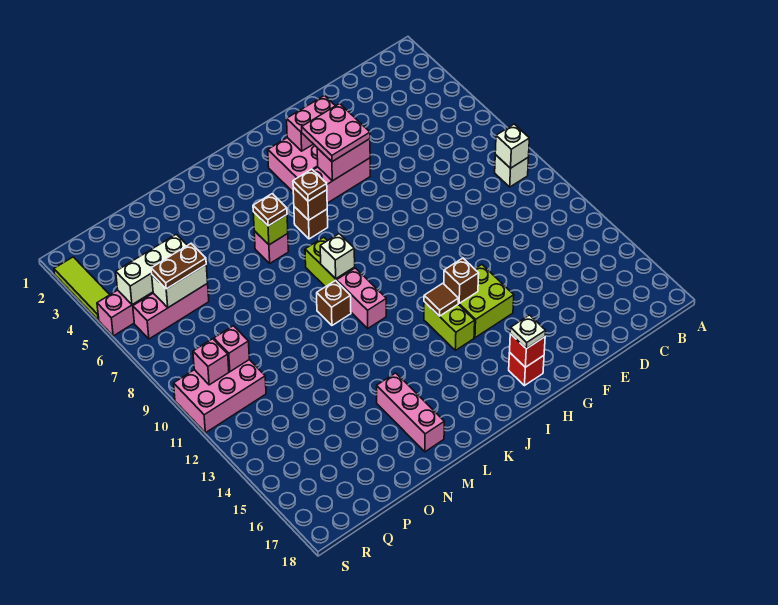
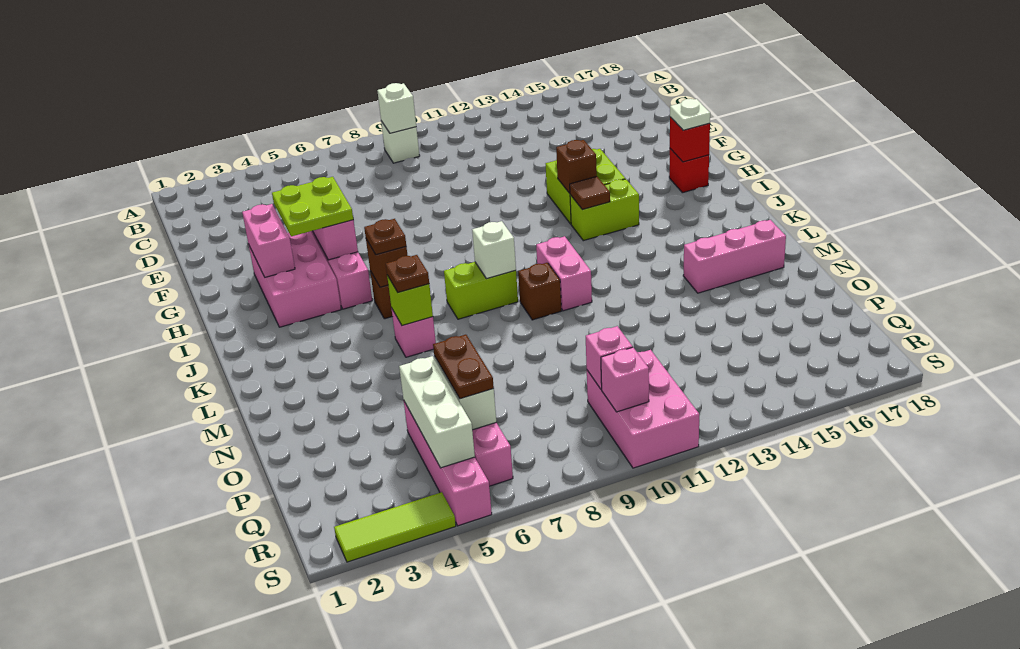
pink 2x2 plate [302,104,370,162] -> lime 2x2 plate [272,177,353,236]
pink 1x2 brick [336,268,386,328] -> pink 1x2 brick turned to [536,236,592,311]

